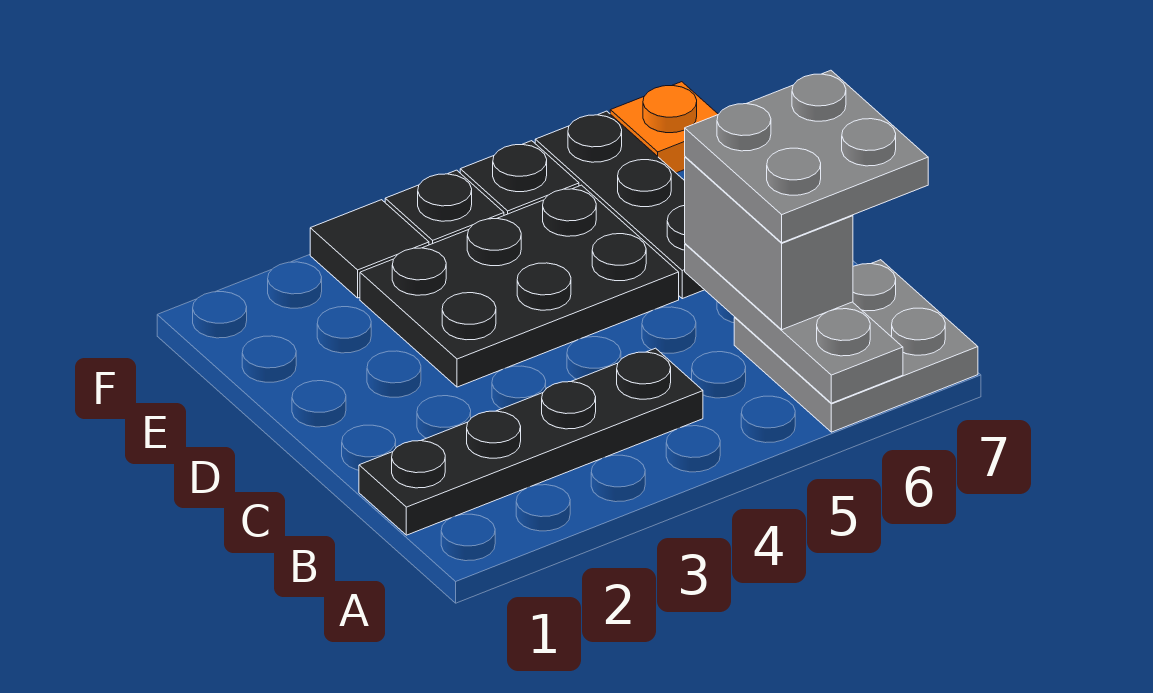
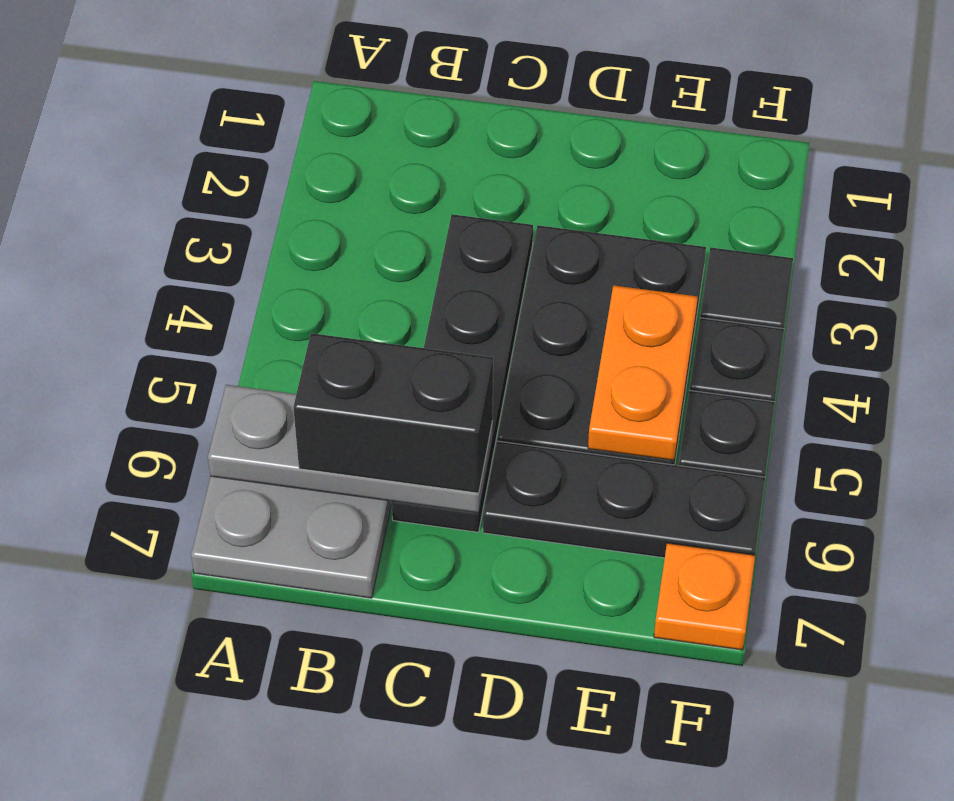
black 1x4 plate [359,348,703,535] -> black 1x4 plate moved to [392,214,533,532]
grey 1x2 brick [685,157,853,330] -> black 1x2 brick [293,333,493,493]
grey 2x2 plate [685,70,928,243] -> none
none -> orange 1x2 plate [588,285,698,461]

